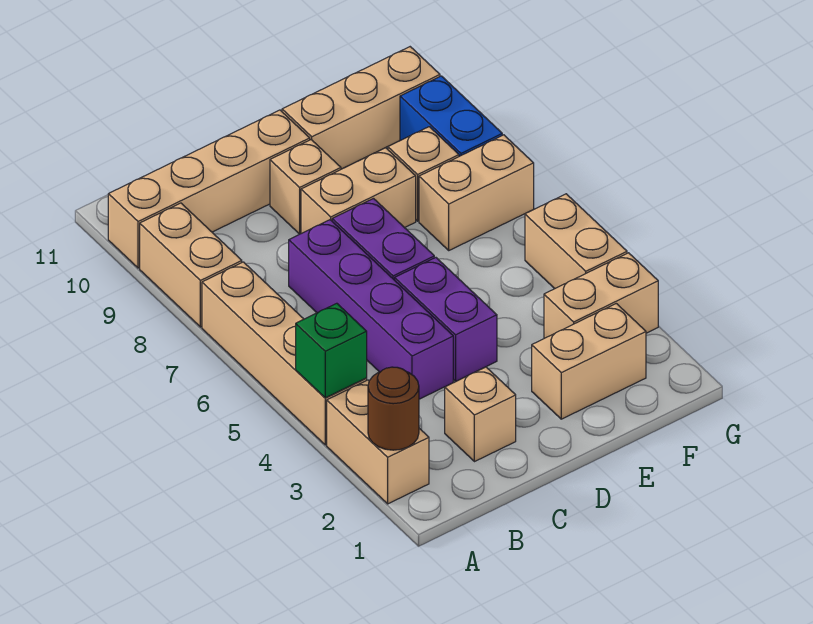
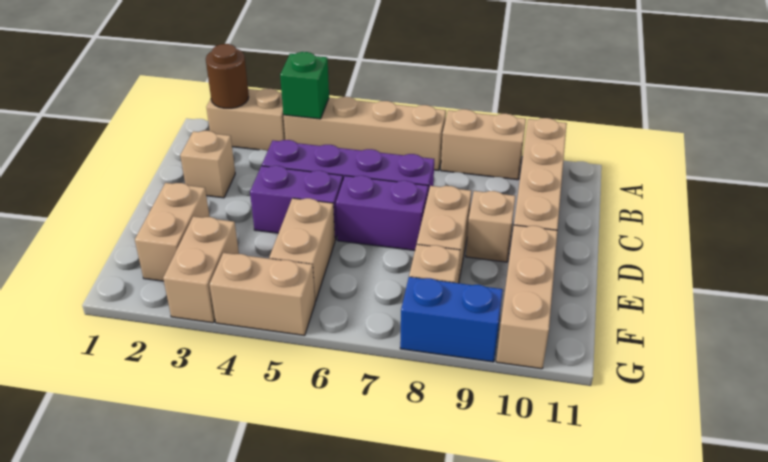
tan 1x2 brick [419,135,534,250] -> tan 1x2 brick moved to [269,198,335,302]

